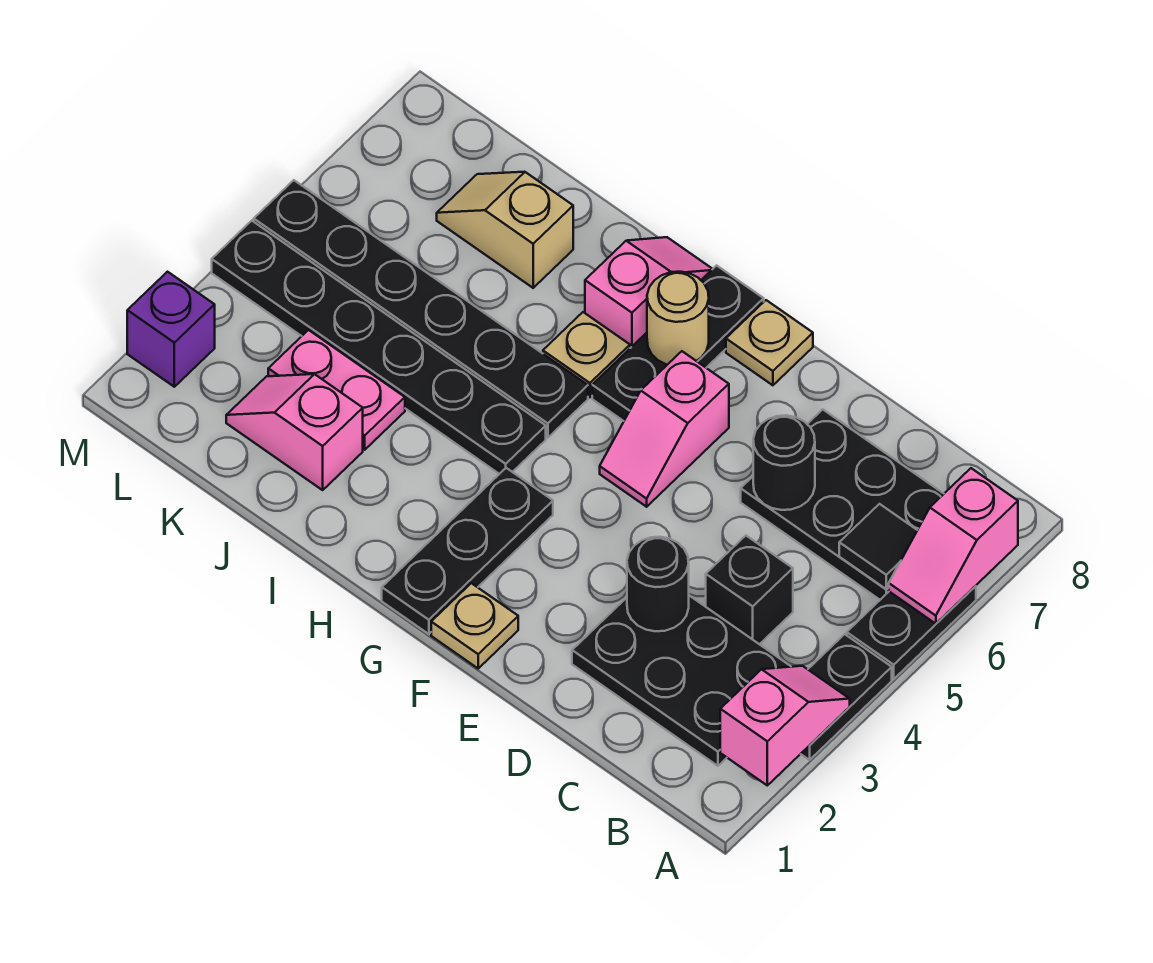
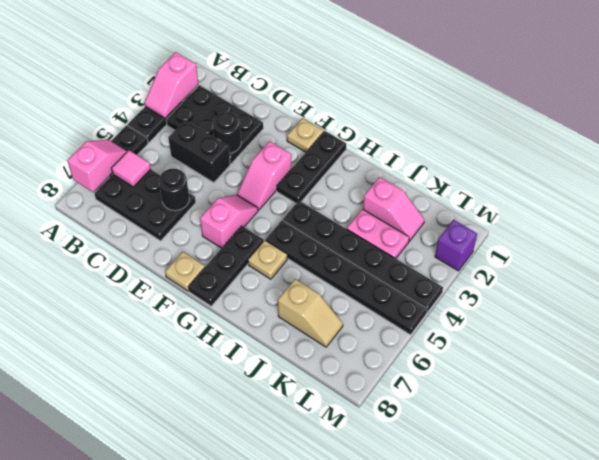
black 1x1 tile [839,504,917,589] -> pink 1x1 tile [111,150,151,187]
black 1x1 brick [706,536,793,644] -> black 1x2 brick [168,120,230,183]
tan 1x1 round brick [647,272,709,365] -> none
pink 1x2 slope [585,237,712,348] -> pink 1x2 slope moved to [237,141,291,210]

